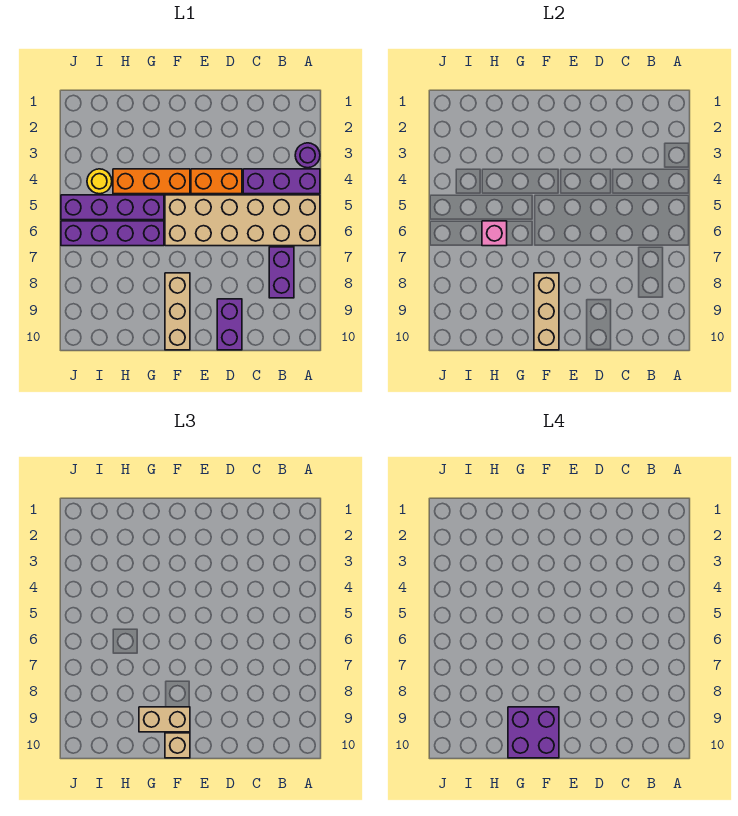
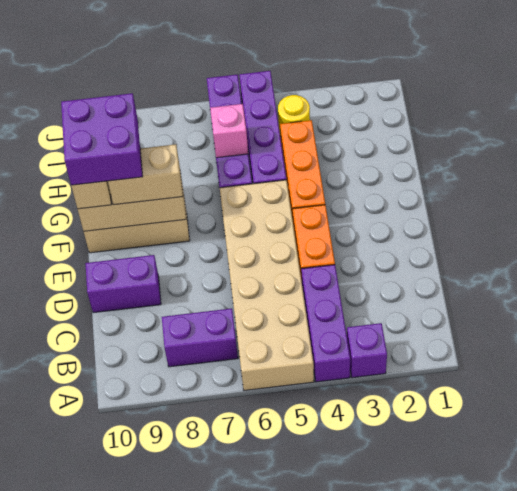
purple 1x1 round brick [295,143,320,168] -> purple 1x1 brick [347,323,387,378]
tan 1x2 brick [139,707,190,732] -> tan 1x2 brick turned to [108,144,183,205]

